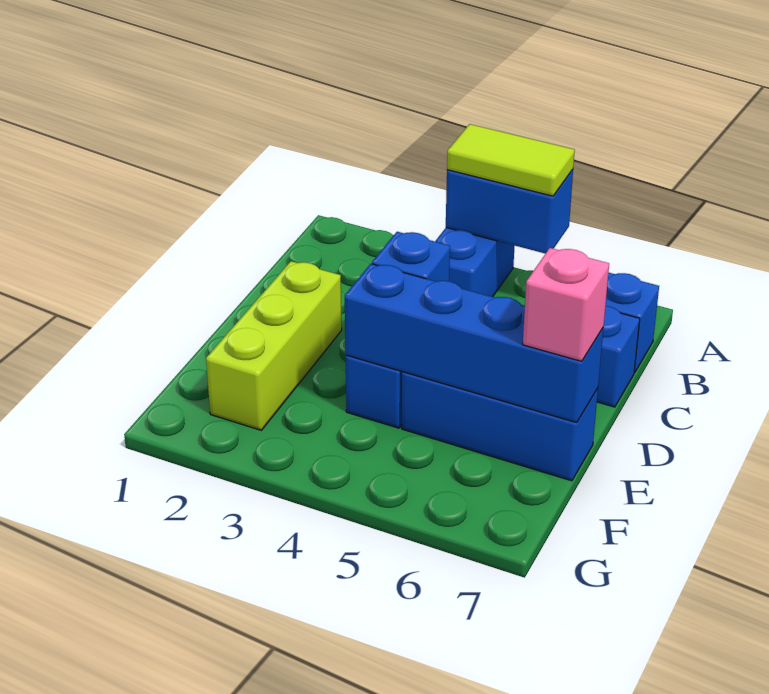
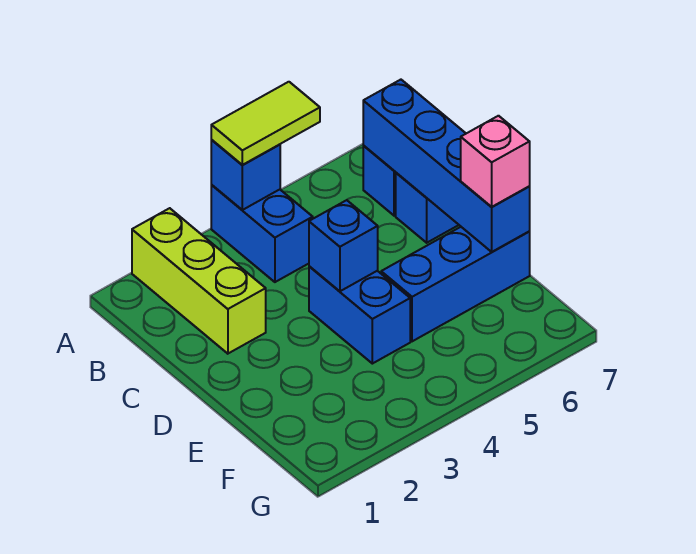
blue 1x2 brick [446,170,573,254] -> blue 1x1 brick [211,140,280,210]
lime 1x3 brick [206,261,342,430] -> lime 1x3 brick moved to [132,208,266,354]
blue 1x4 brick [345,264,603,423] -> blue 1x4 brick turned to [363,80,530,252]

